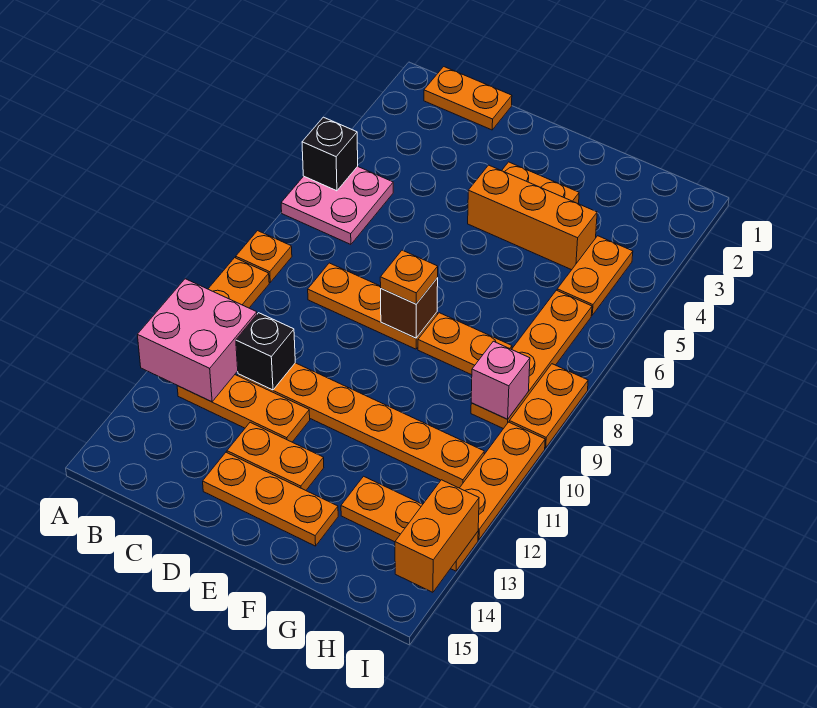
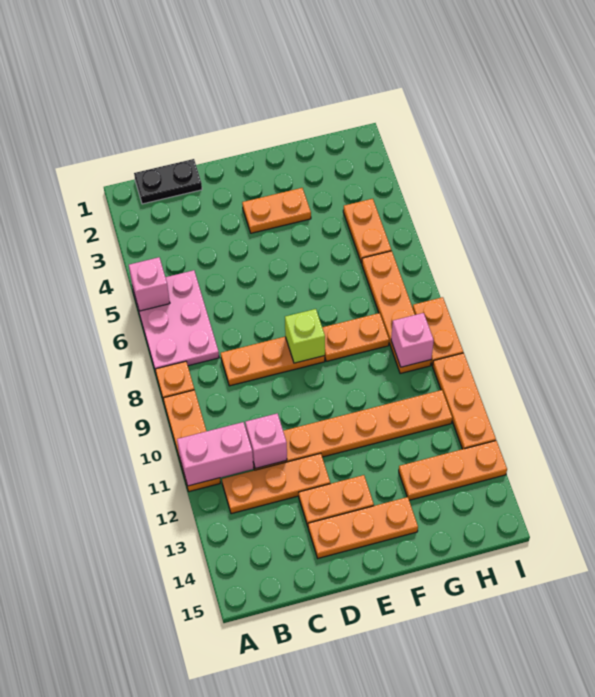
pink 2x2 plate [281,166,393,244] -> pink 2x3 plate [133,270,219,372]
black 1x1 brick [302,117,358,191] -> pink 1x1 brick [129,257,170,311]
pink 2x2 brick [137,279,257,402] -> pink 1x2 brick [177,422,254,486]
orange 1x2 plate [424,67,512,130] -> black 1x2 plate [134,159,202,204]
black 1x1 brick [236,313,295,390] -> pink 1x1 brick [245,414,287,468]
orange 1x3 brick [468,165,597,270] -> none
brown 1x1 brick [381,278,438,338] -> lime 1x1 brick [285,309,325,363]
orange 1x1 plate [380,250,438,304] -> none
orange 1x2 brick [395,480,479,592] -> none

